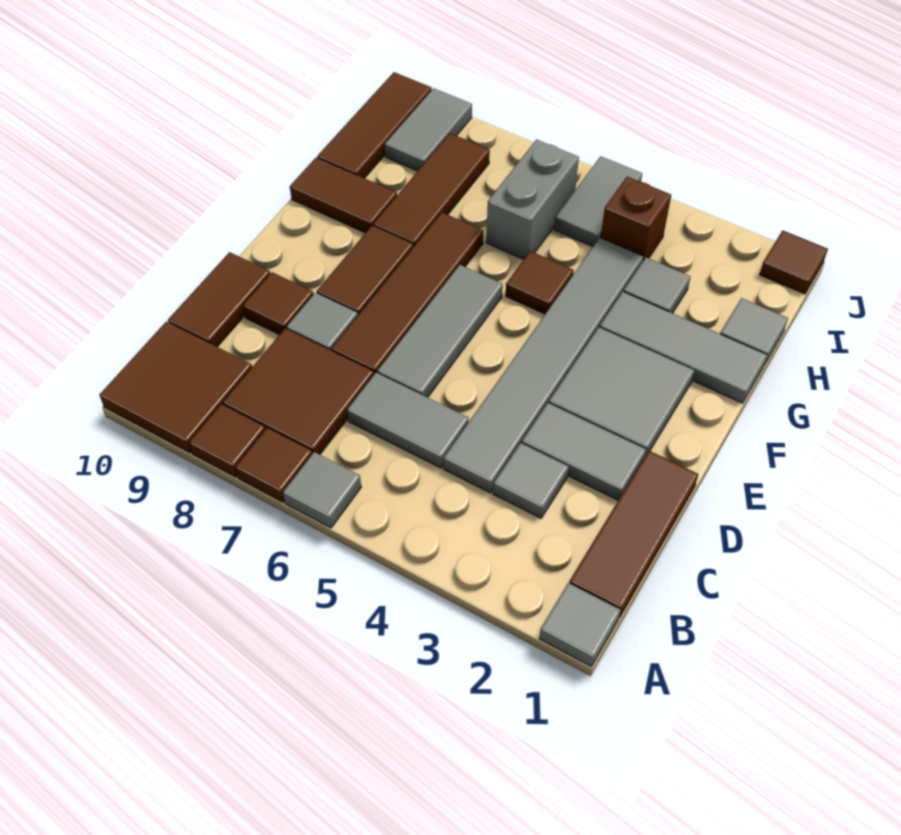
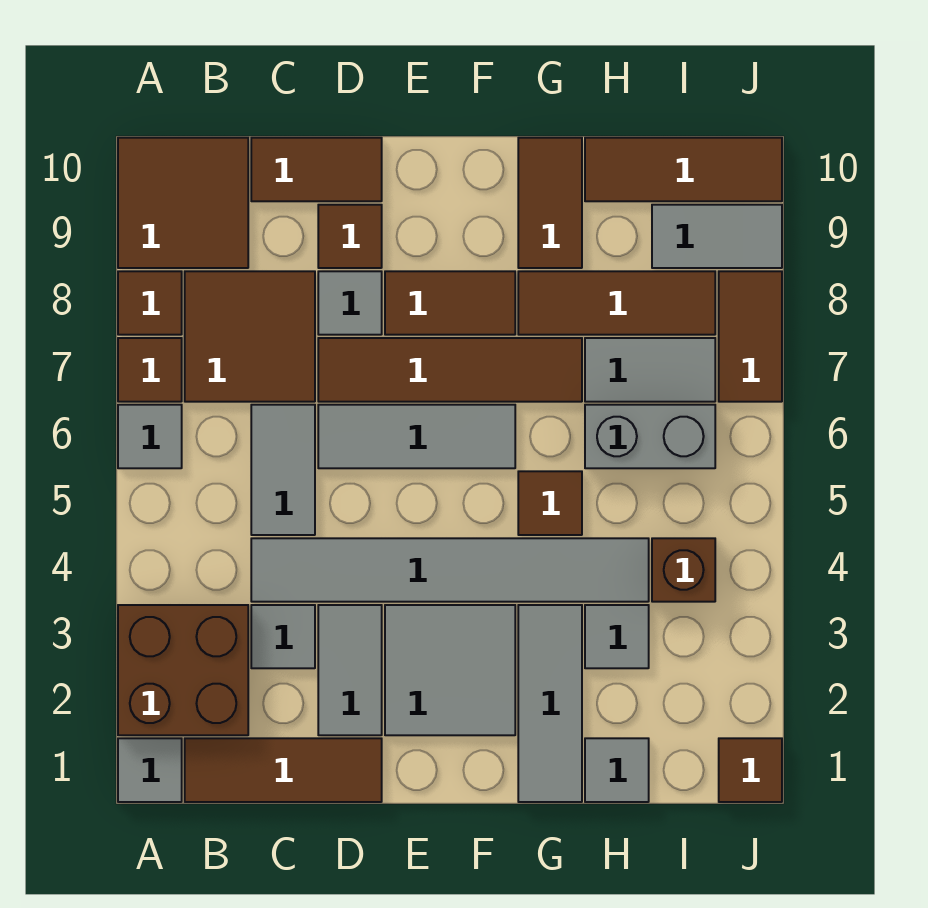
none -> brown 2x2 brick [118,605,248,735]
grey 1x2 tile [554,156,642,246] -> grey 1x2 tile moved to [585,338,715,402]
none -> brown 1x2 tile [719,271,782,402]

